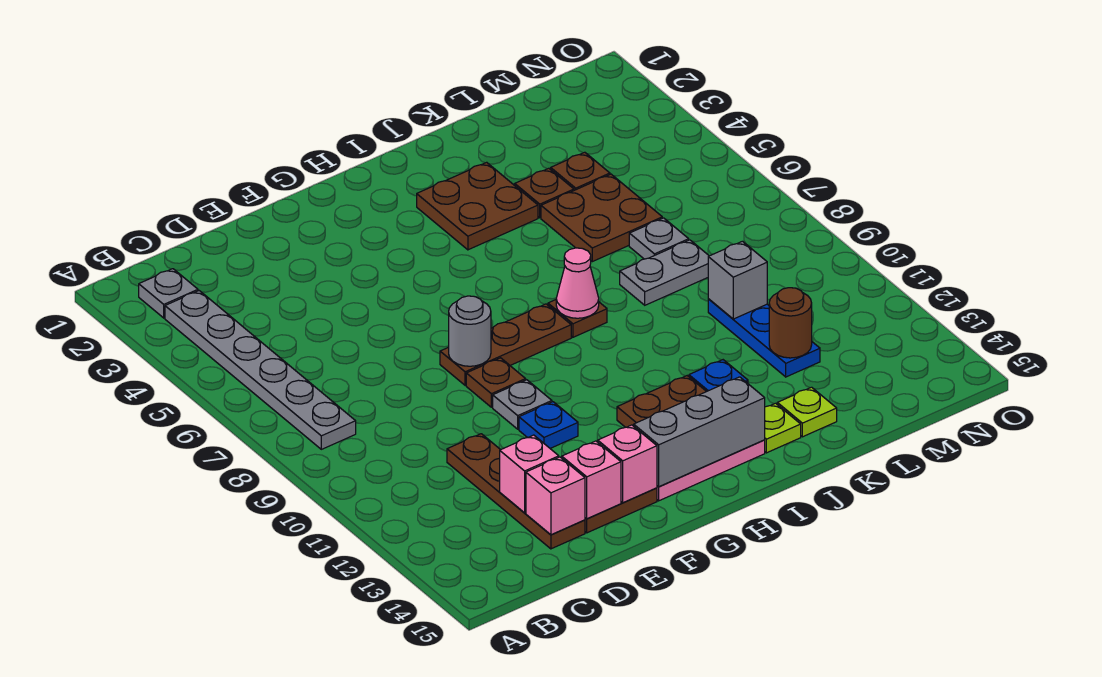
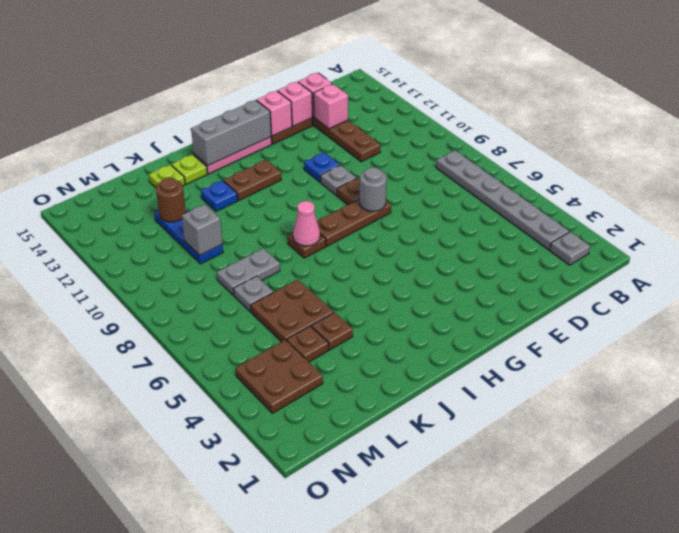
brown 2x2 plate [417,162,538,250] -> brown 2x2 plate moved to [235,340,323,413]

